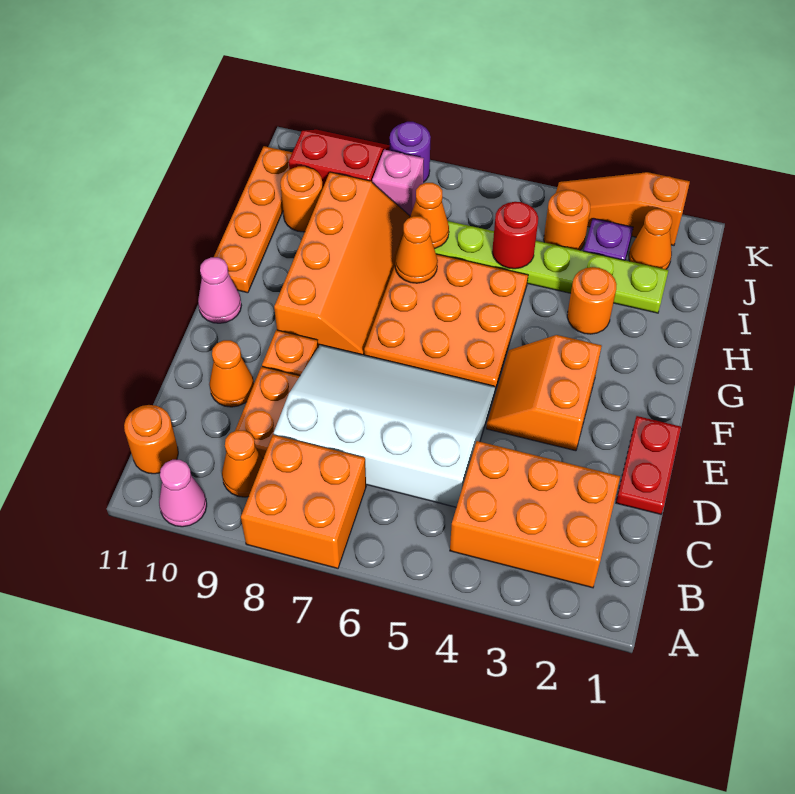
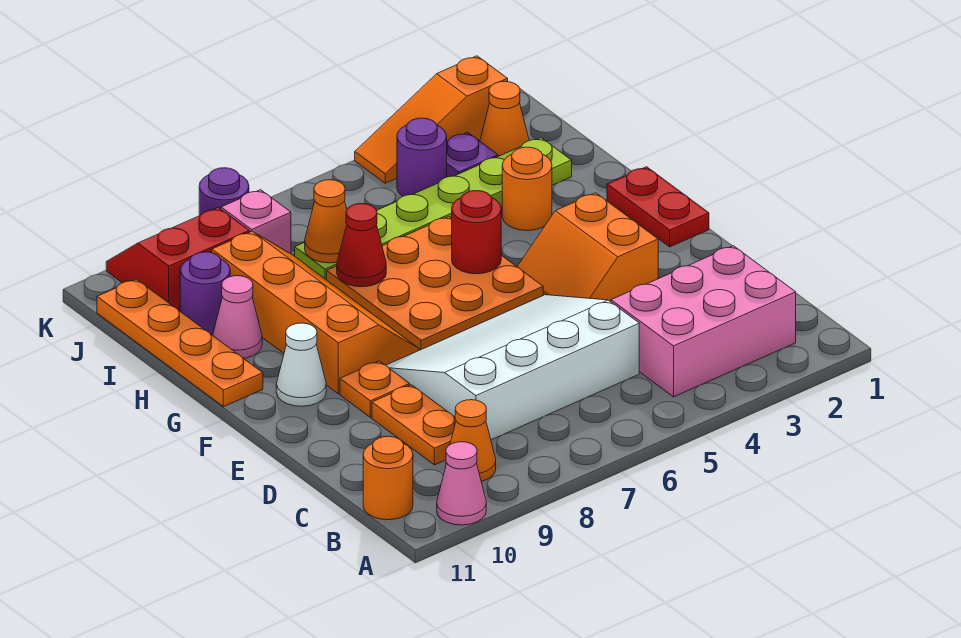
orange 2x2 brick [241,435,366,568] -> none
orange 2x3 brick [450,441,620,588] -> pink 2x3 brick [611,246,796,397]
red 1x2 plate [616,416,681,514] -> red 1x2 plate moved to [607,167,709,247]
orange 1x1 cone [210,340,254,407] -> none
none -> white 1x1 cone [276,323,326,406]
pink 1x1 cone [198,257,241,323] -> pink 1x1 cone moved to [213,276,262,358]
orange 1x1 cone [395,216,438,283] -> red 1x1 cone [337,204,386,287]
red 1x1 round brick [492,202,538,269] -> red 1x1 round brick moved to [452,191,501,274]
orange 1x1 round brick [280,166,323,232] -> purple 1x1 round brick [180,252,230,335]
orange 1x1 round brick [544,190,590,250] -> purple 1x1 round brick [397,118,447,196]

